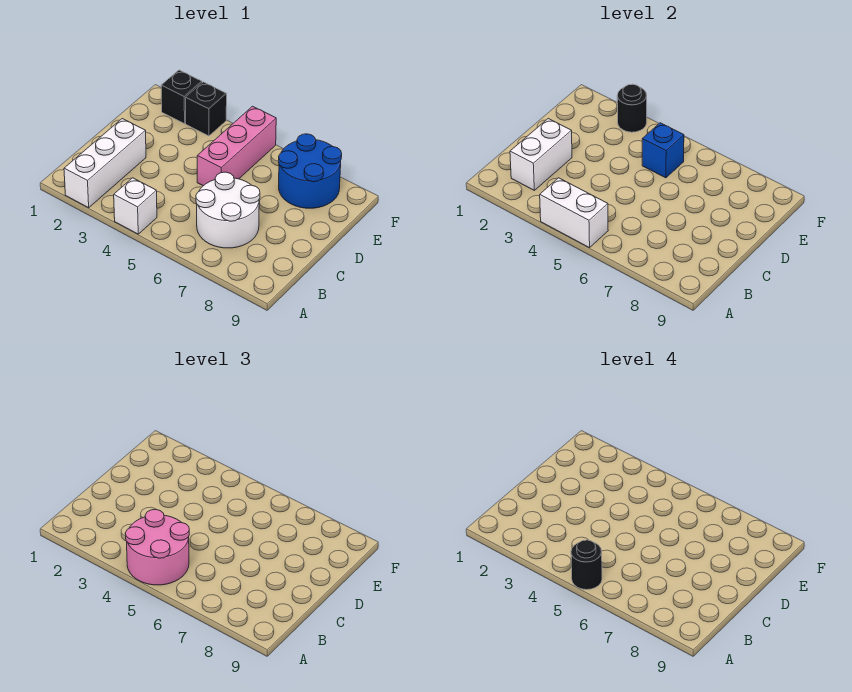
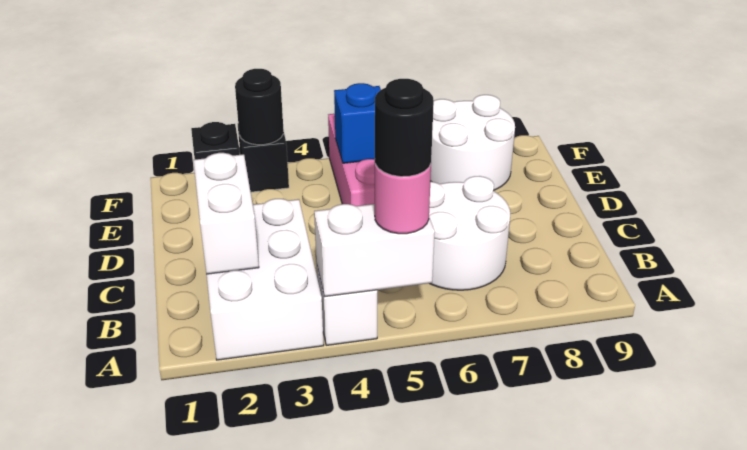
white 1x3 brick [64,119,146,208] -> white 2x3 brick [206,199,324,360]
pink 2x2 round brick [125,510,189,585] -> pink 1x1 round brick [375,164,431,234]
blue 2x2 round brick [278,134,342,208] -> white 2x2 round brick [430,95,515,190]

